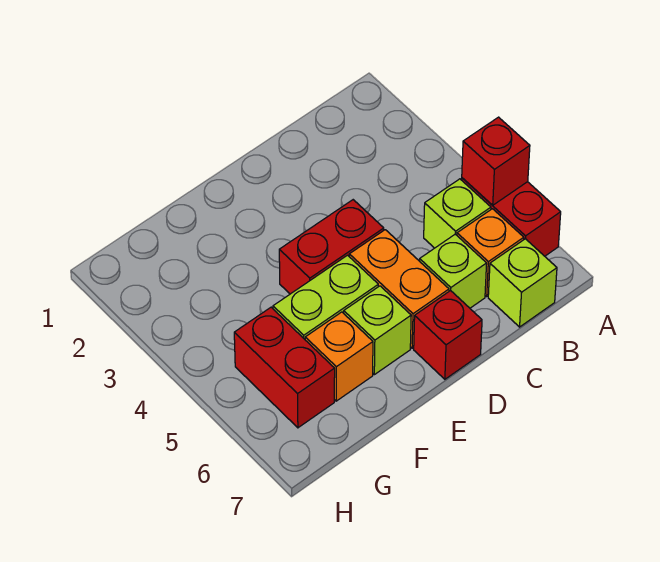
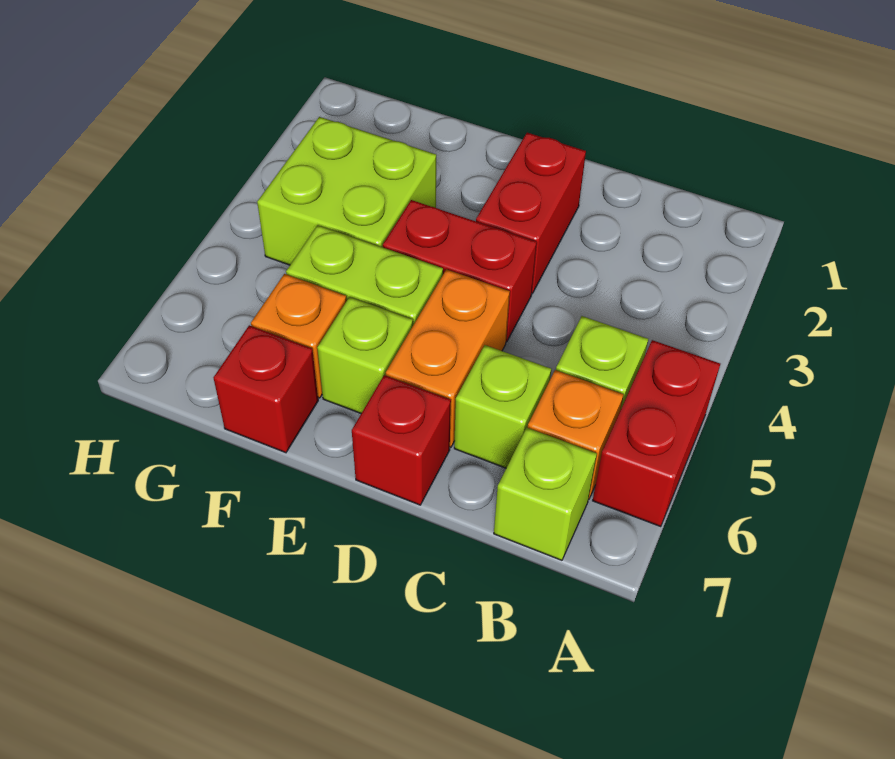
red 1x1 brick [462,117,530,205] -> red 1x1 brick moved to [214,325,318,453]
none -> lime 2x2 brick [257,117,436,265]
red 1x2 brick [234,307,335,428] -> red 1x2 brick moved to [476,133,586,293]

